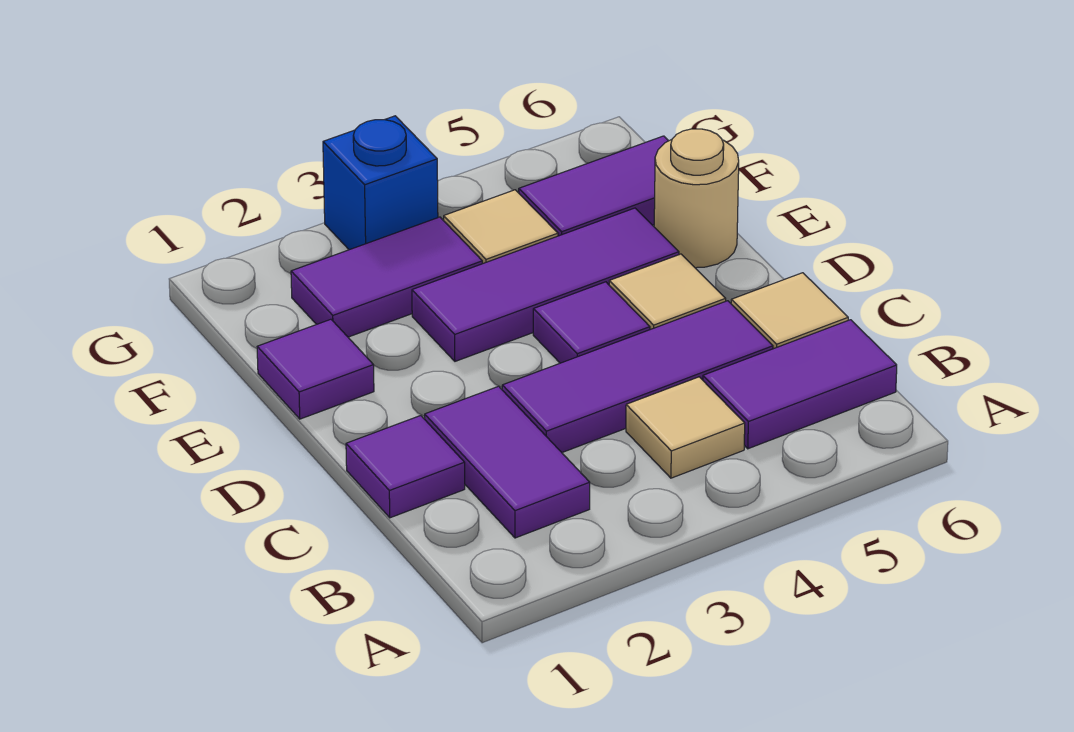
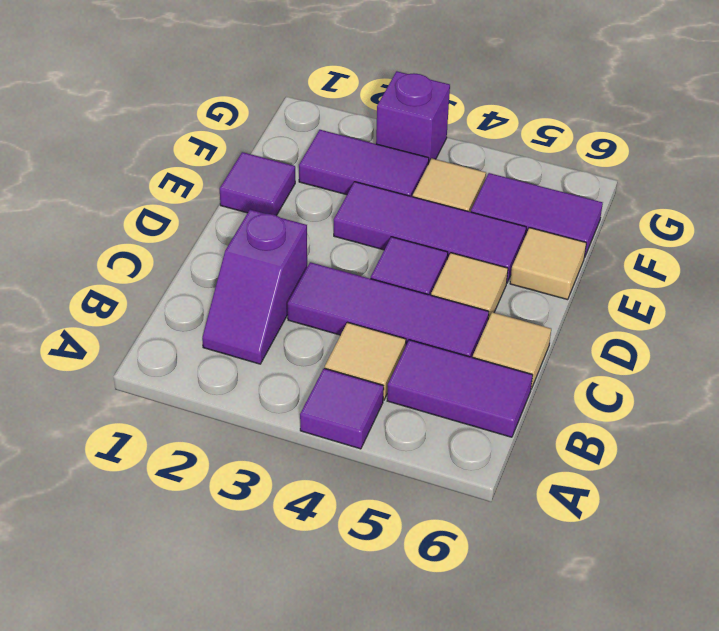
purple 1x2 tile [425,386,590,538] -> purple 1x2 slope [202,210,307,364]
purple 1x1 tile [346,416,465,518] -> purple 1x1 tile moved to [300,368,384,449]
tan 1x1 round brick [654,129,739,268] -> tan 1x1 tile [510,228,586,300]
blue 1x1 brick [323,116,438,250] -> purple 1x1 brick [376,71,450,164]

